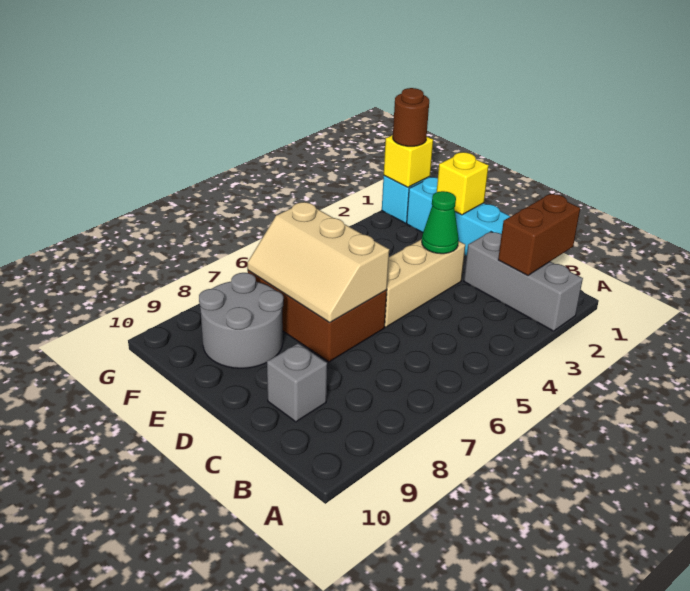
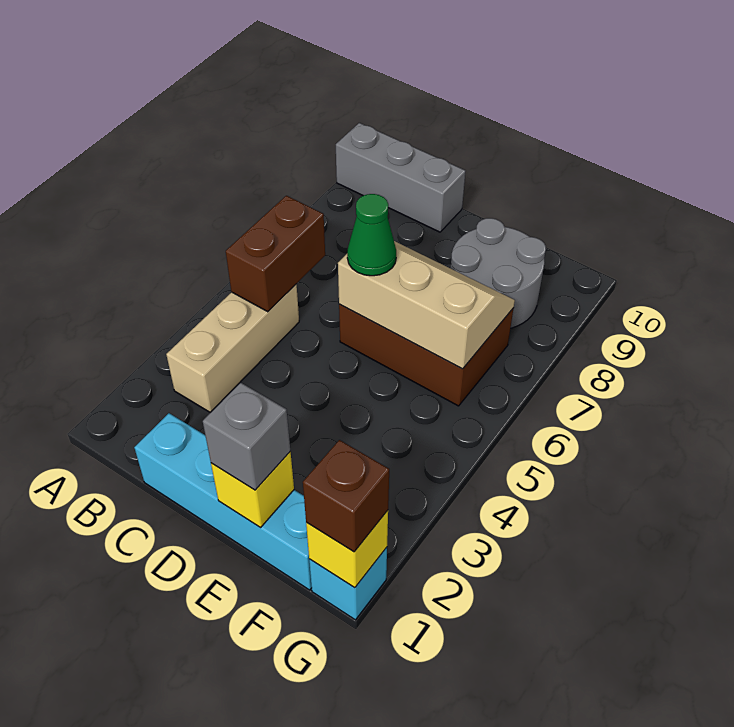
grey 1x3 brick [464,232,583,331] -> grey 1x3 brick moved to [336,123,466,232]
brown 1x2 brick [498,194,580,275] -> brown 1x2 brick moved to [226,196,325,312]
grey 1x1 brick [267,343,327,422] -> grey 1x1 brick moved to [203,382,290,490]
tan 1x3 brick [385,239,465,327] -> tan 1x3 brick moved to [166,284,299,412]
green 1x1 cone [422,191,459,254] -> green 1x1 cone moved to [347,194,396,276]
brown 1x1 round brick [393,88,429,146] -> brown 1x1 brick [303,440,389,552]

